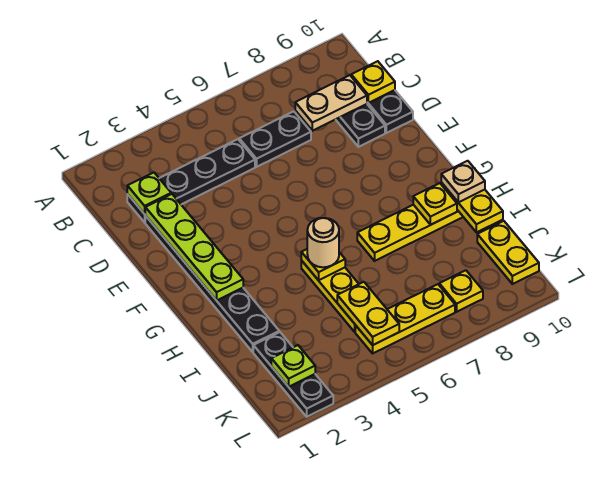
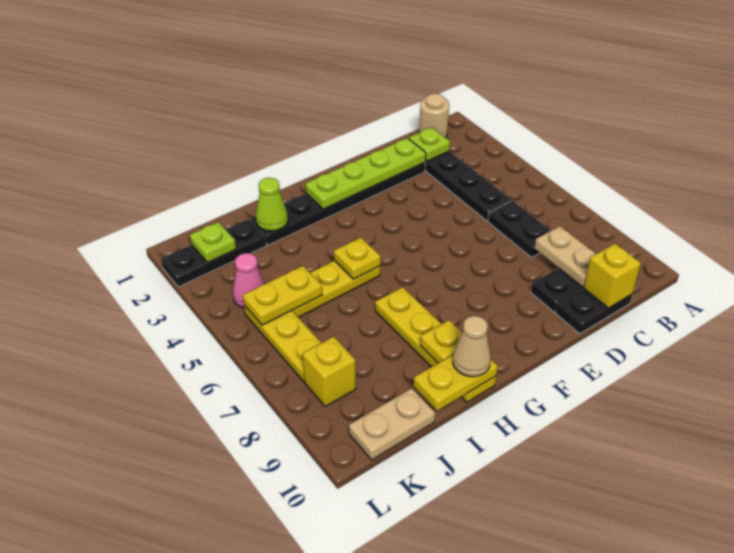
yellow 1x1 plate [351,61,395,103] -> yellow 1x1 brick [584,244,641,308]
tan 1x1 round brick [307,218,339,267] -> tan 1x1 round brick moved to [419,94,449,138]
tan 1x1 plate [441,161,485,202] -> tan 1x1 cone [453,316,491,377]
none -> lime 1x1 cone [256,178,288,231]
yellow 1x2 plate [477,221,539,284] -> tan 1x2 plate [349,388,435,460]
none -> pink 1x1 cone [233,253,264,308]
yellow 1x1 plate [439,270,483,312] -> yellow 1x1 brick [303,337,356,406]

